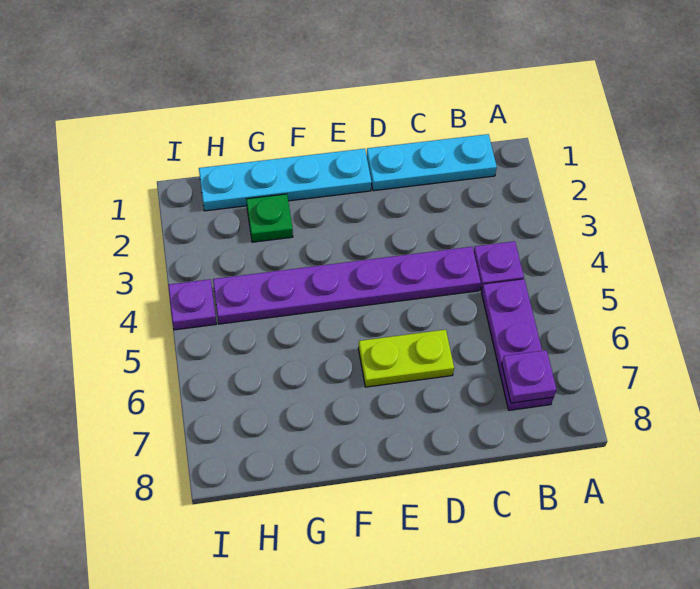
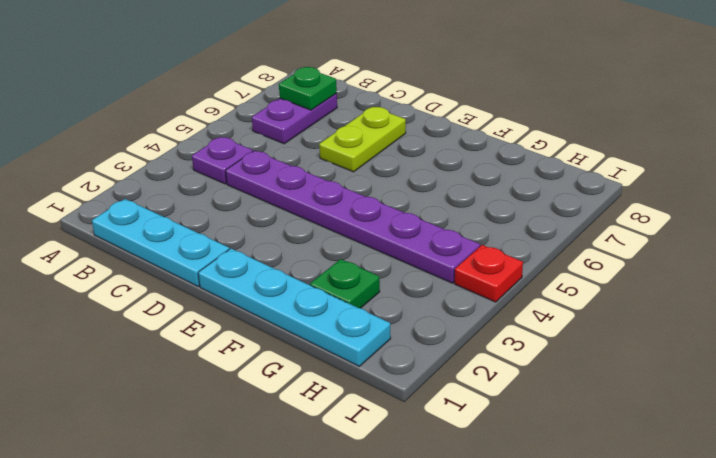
purple 1x3 plate [481,279,554,410] -> purple 1x2 plate [252,94,337,144]
purple 1x1 plate [502,350,557,403] -> green 1x1 plate [279,67,337,110]
lime 1x2 plate [358,330,454,387] -> lime 1x2 plate turned to [319,107,406,172]
purple 1x1 plate [168,279,216,330] -> red 1x1 plate [455,245,523,302]

